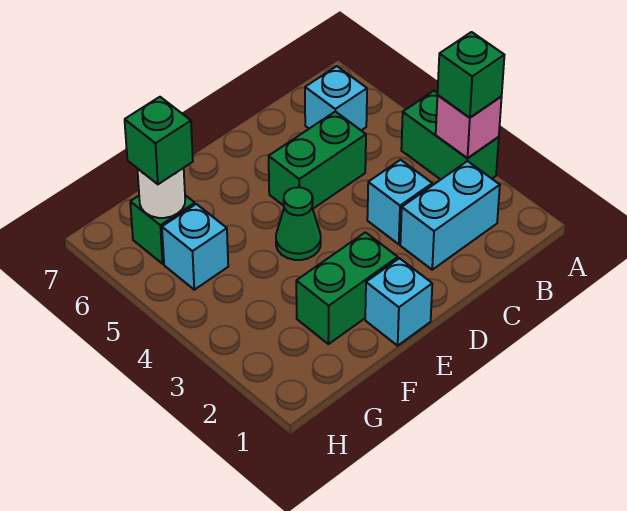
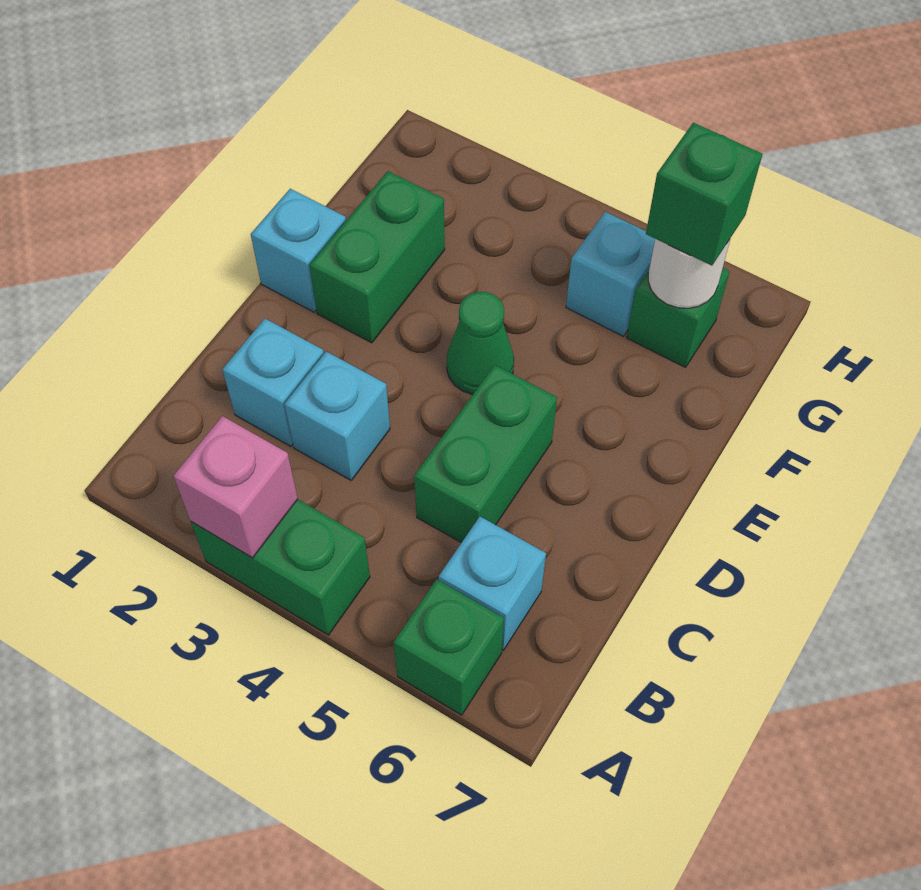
green 1x1 brick [438,32,504,118] -> green 1x1 brick moved to [393,579,504,715]
cyan 1x2 brick [400,161,500,270] -> cyan 1x1 brick [222,319,324,446]

